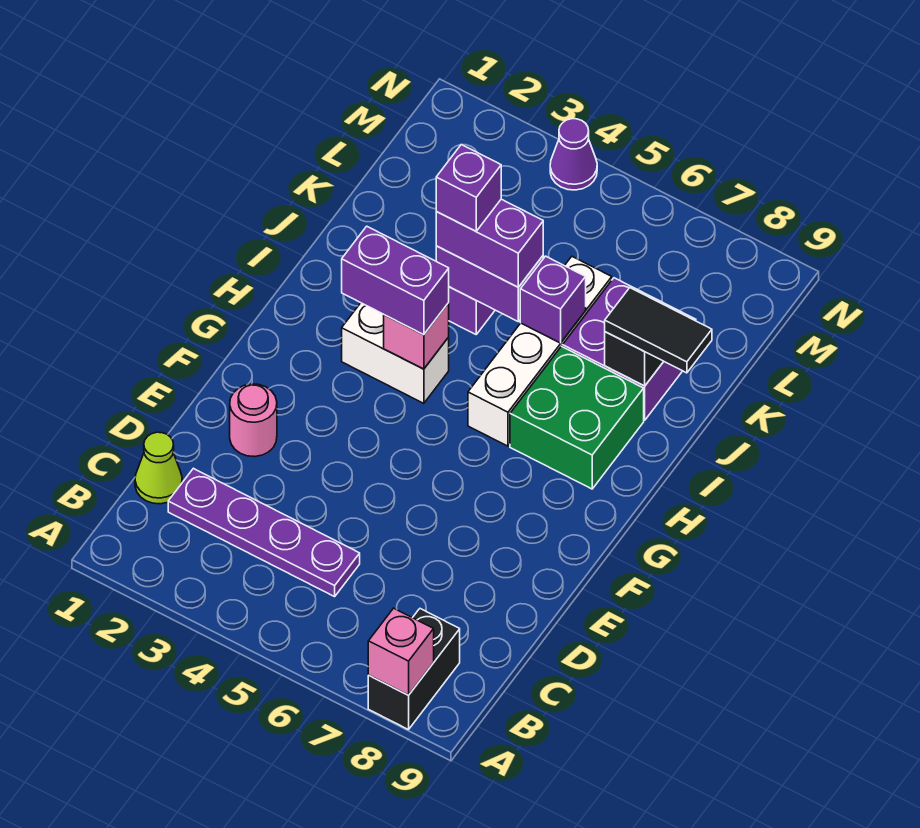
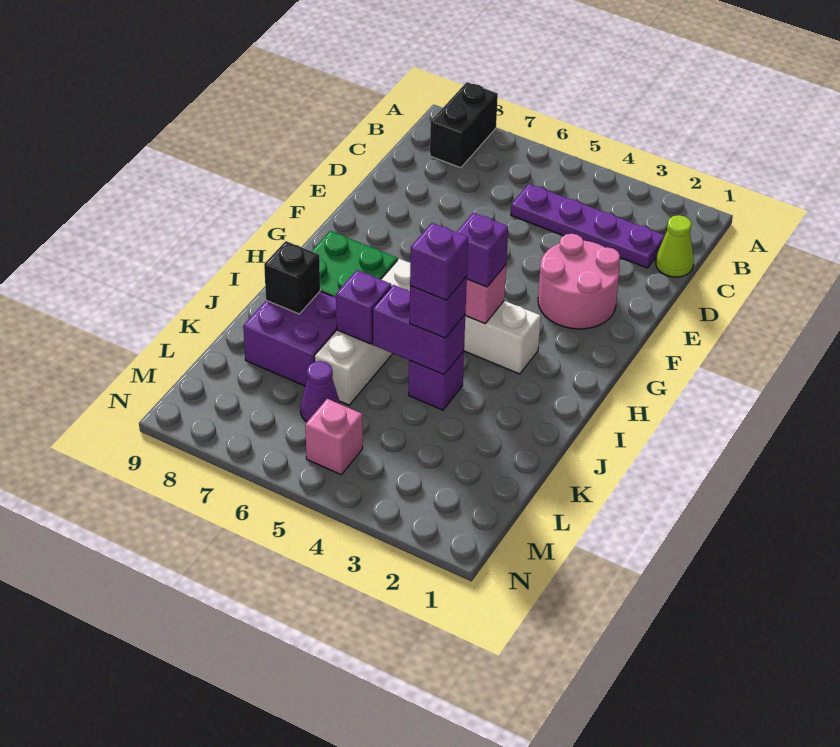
pink 1x1 brick [368,608,434,695] -> pink 1x1 brick moved to [305,399,363,475]
pink 1x1 round brick [230,384,277,457] -> pink 2x2 round brick [538,234,620,329]
purple 1x2 brick [342,226,449,335] -> purple 1x1 brick [457,213,508,287]
purple 1x2 brick [436,199,543,287] -> purple 1x1 brick [410,276,467,338]
black 1x2 tile [605,288,712,373] -> none
purple 1x1 cone [550,119,597,190] -> purple 1x1 cone moved to [301,361,340,422]

